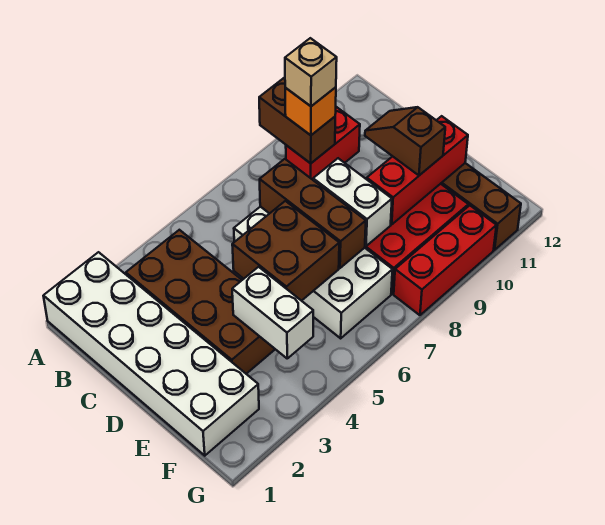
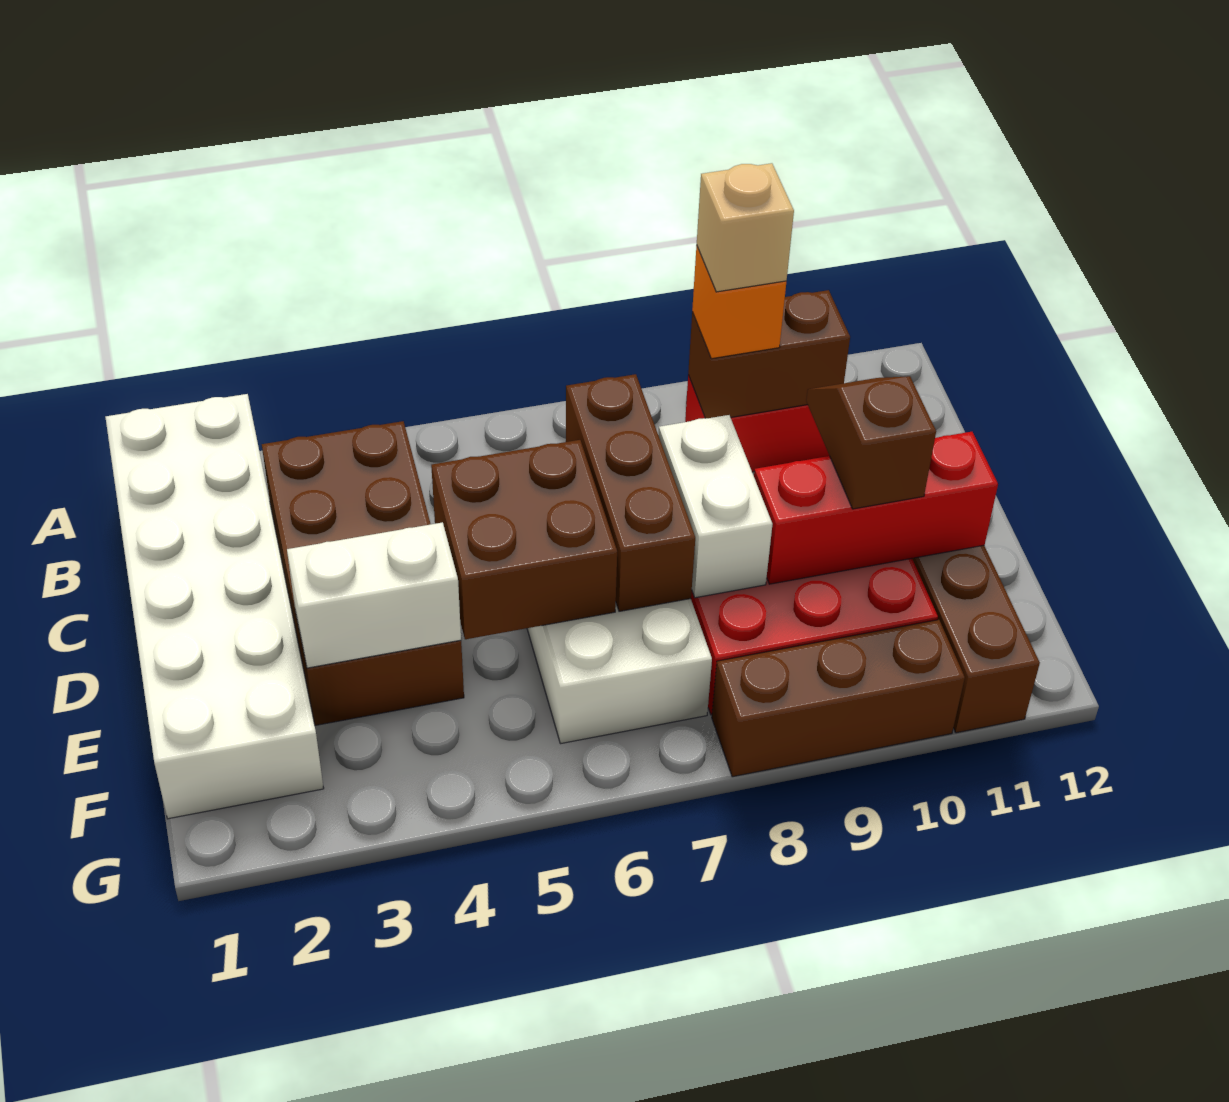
brown 1x2 brick [259,78,335,163] -> brown 1x2 brick turned to [688,290,850,418]
white 1x2 brick [232,267,313,358] -> white 1x2 brick turned to [287,522,461,668]
red 1x3 brick [394,205,496,315] -> brown 1x3 brick [712,620,965,777]

